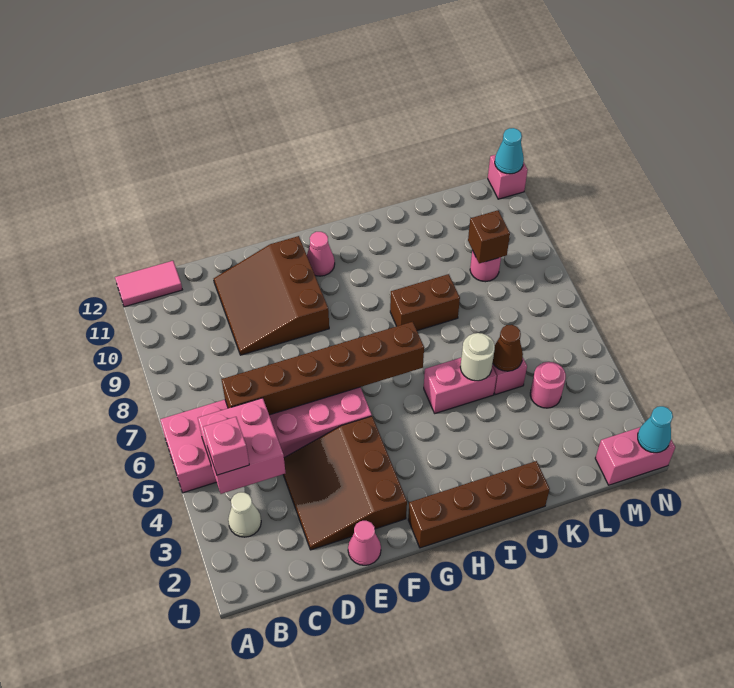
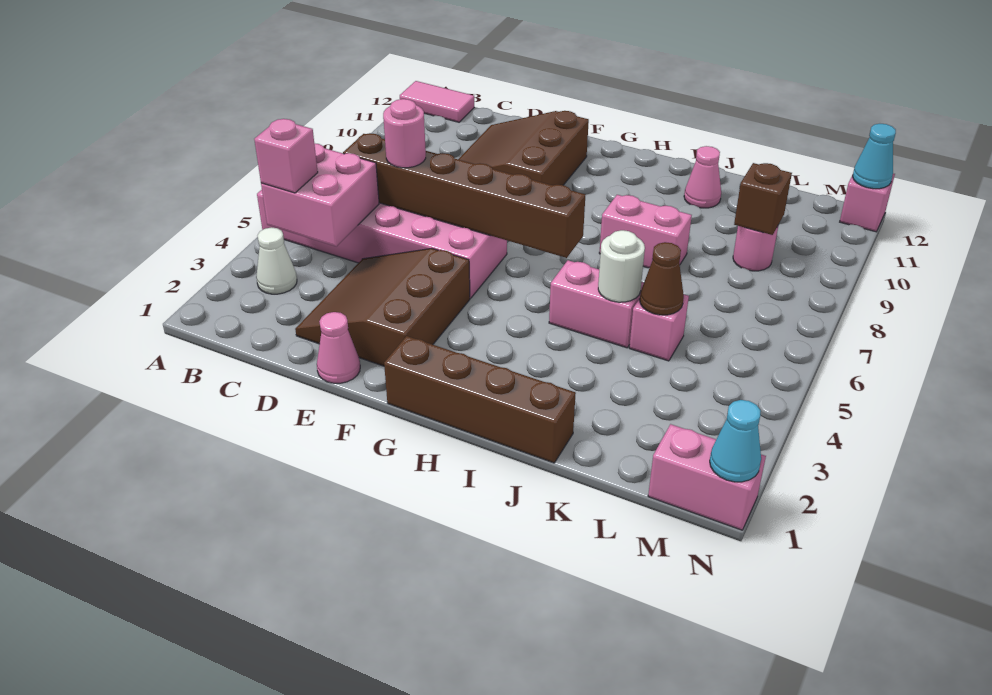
pink 1x1 cone [307,232,335,276] -> pink 1x1 cone moved to [684,146,721,208]
brown 1x2 brick [390,274,460,331] -> pink 1x2 brick [599,195,692,268]
pink 1x1 round brick [530,362,566,408] -> pink 1x1 round brick moved to [383,99,426,168]

